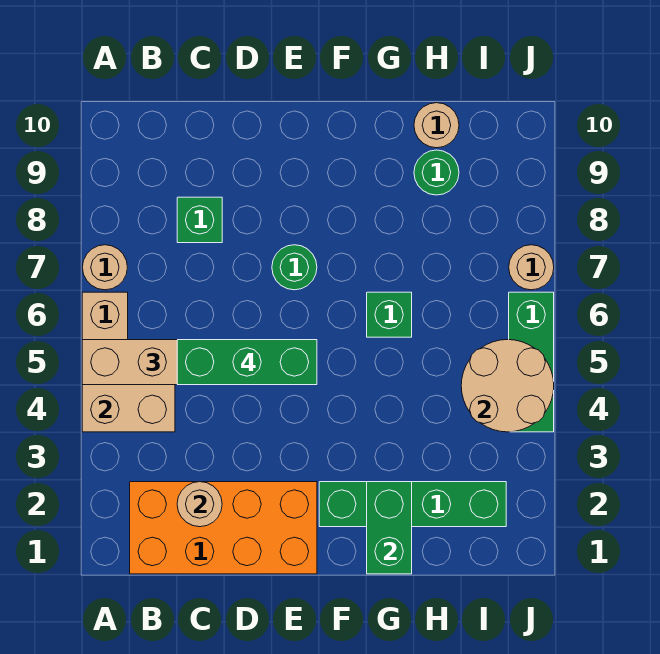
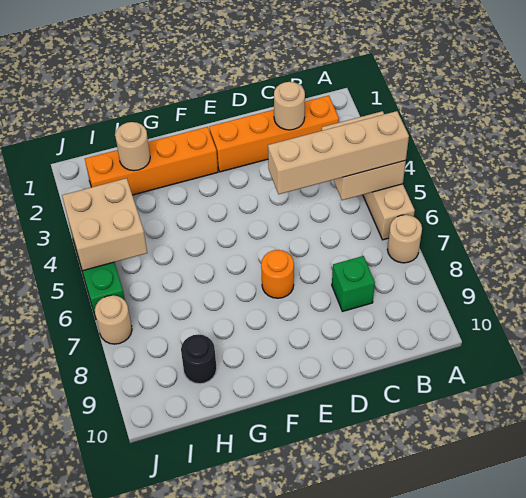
orange 2x4 brick [130,482,317,574] -> orange 1x4 brick [209,96,339,172]
green 1x3 brick [177,340,317,385] -> none
green 1x1 round brick [272,245,317,290] -> orange 1x1 round brick [261,250,294,298]
green 1x4 brick [319,482,506,527] -> orange 1x4 brick [85,127,218,195]
green 1x2 brick [367,482,412,574] -> none
green 1x1 brick [367,292,412,337] -> none
green 1x1 round brick [414,150,459,195] -> black 1x1 round brick [181,334,217,384]
tan 1x1 round brick [414,103,459,148] -> tan 1x1 round brick moved to [115,122,150,171]
tan 2x2 round brick [461,340,554,432] -> tan 2x2 brick [62,178,147,271]

